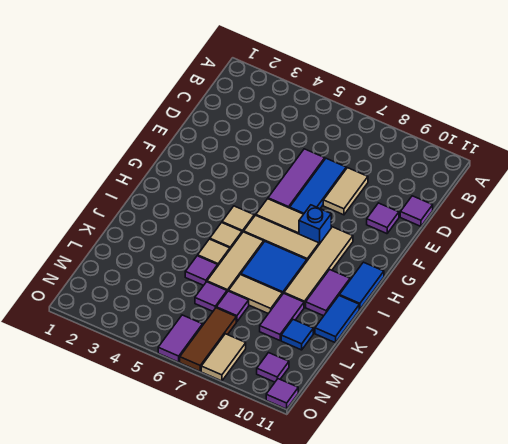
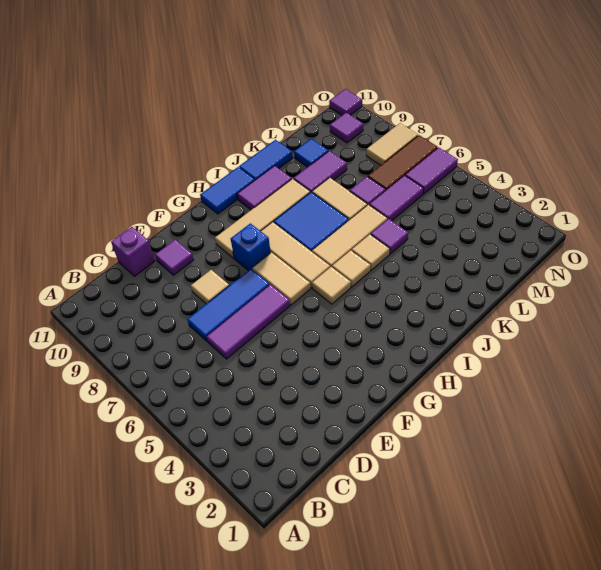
tan 1x2 tile [323,168,368,215] -> tan 1x1 tile [191,270,229,304]
purple 1x1 tile [400,196,433,226] -> purple 1x1 brick [111,227,155,276]
purple 1x1 tile [195,282,227,311] -> purple 1x2 tile [369,175,424,221]

